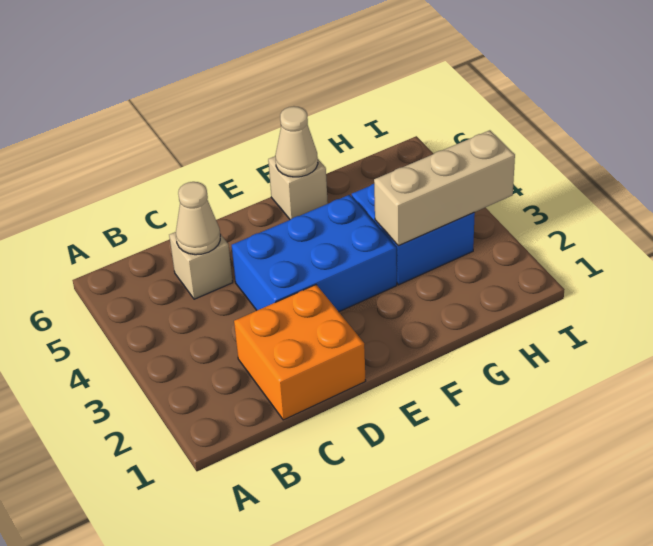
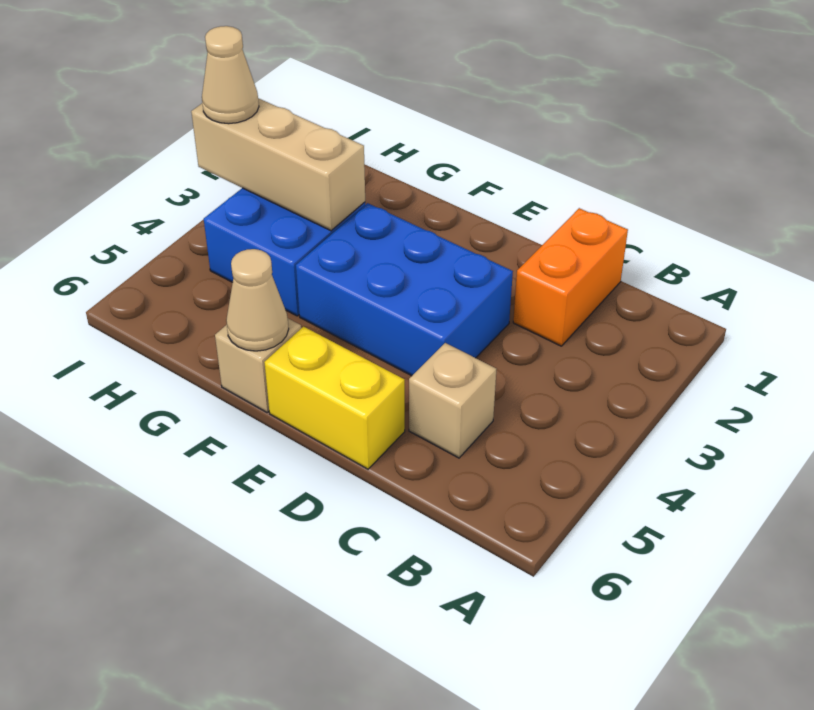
orange 2x2 brick [234,285,366,420] -> orange 1x2 brick [513,208,628,346]
tan 1x1 cone [176,182,220,255] -> tan 1x1 cone moved to [202,26,259,124]
none -> yellow 1x2 brick [264,327,405,469]

